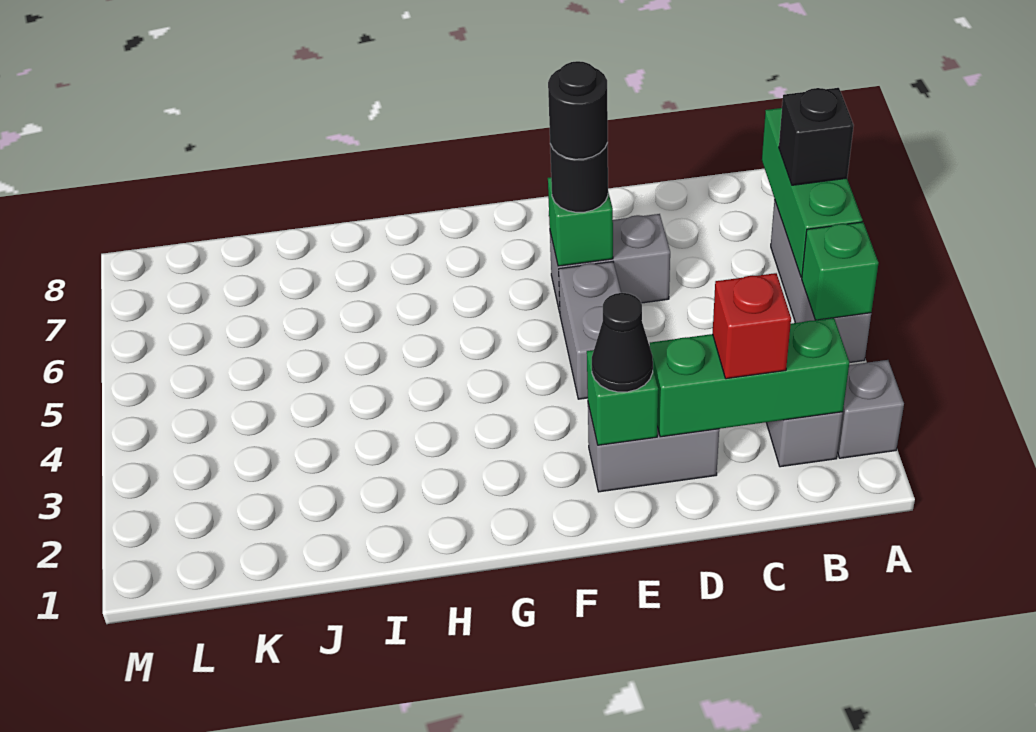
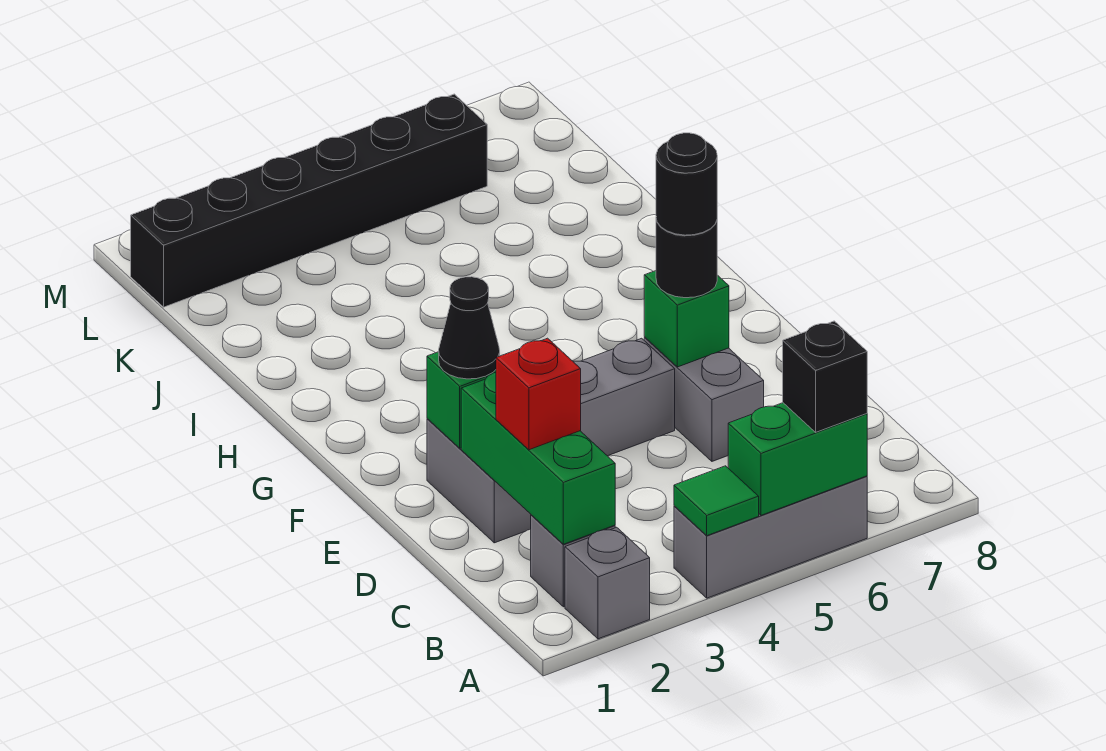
green 1x1 brick [802,222,878,320] -> green 1x1 tile [674,466,759,536]
green 1x3 brick [762,108,863,277] -> green 1x2 brick [728,403,867,515]
none -> black 1x6 brick [131,94,487,307]

